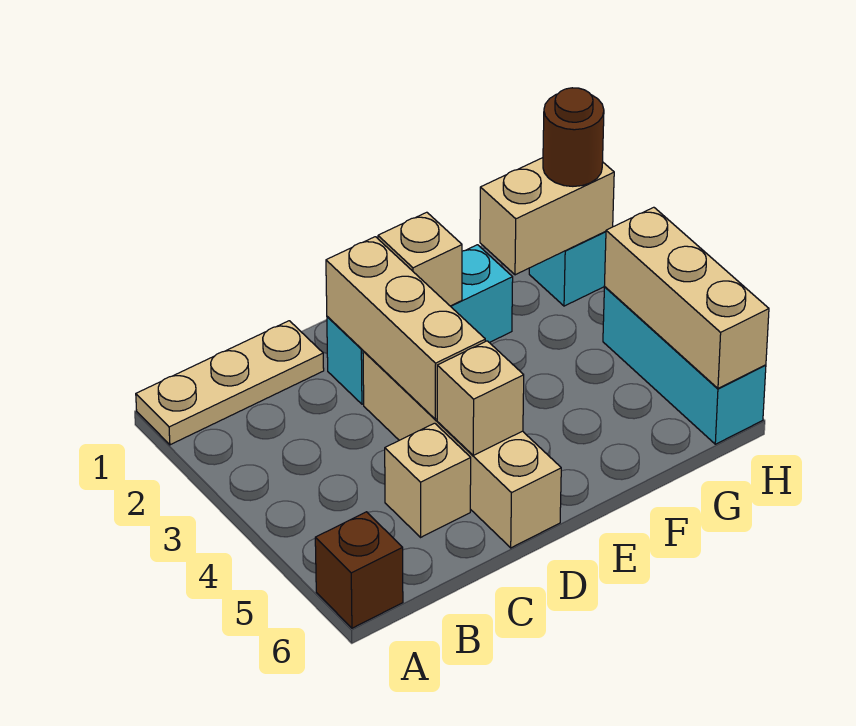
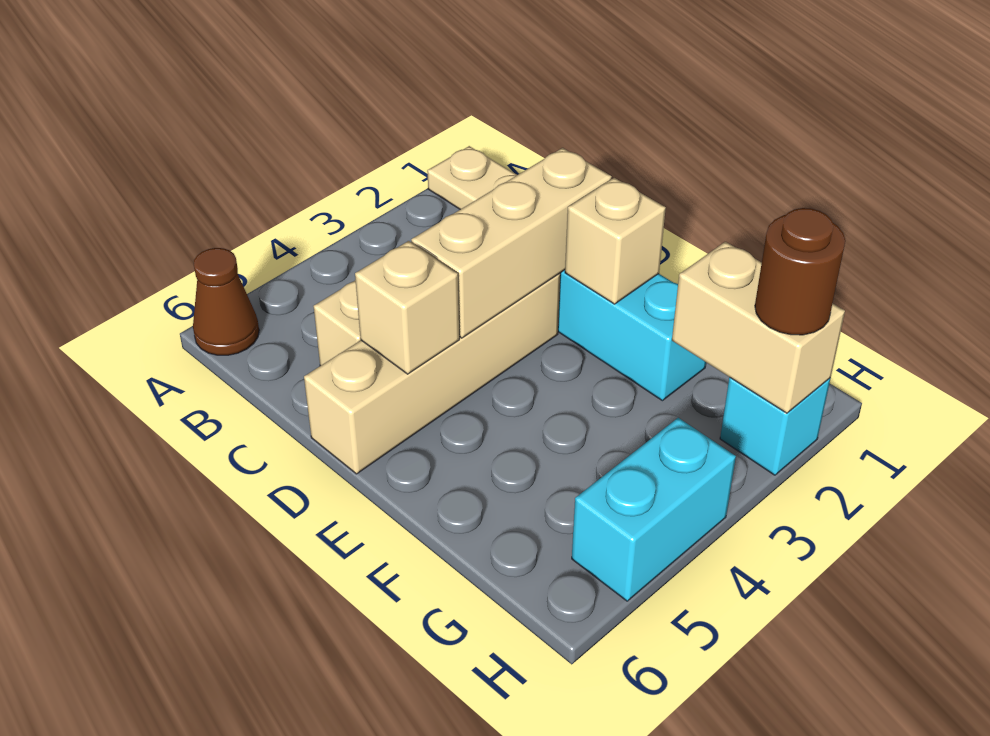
brown 1x1 brick [315,512,403,628] -> brown 1x1 cone [193,248,259,355]
cyan 1x3 brick [603,287,766,444] -> cyan 1x2 brick [572,418,736,601]
tan 1x3 brick [605,207,769,388] -> none

